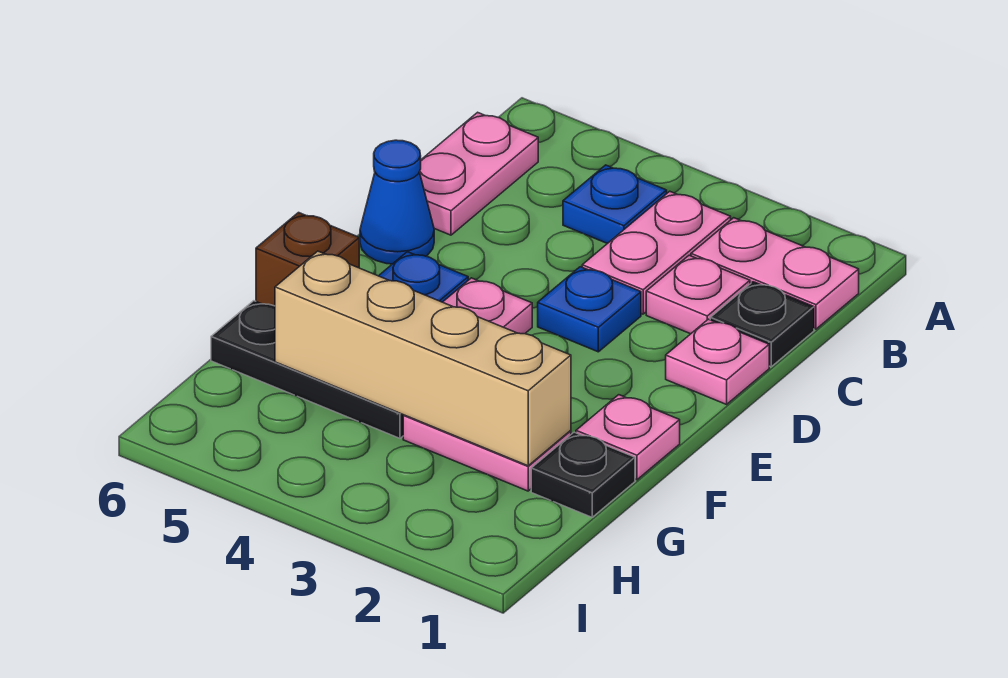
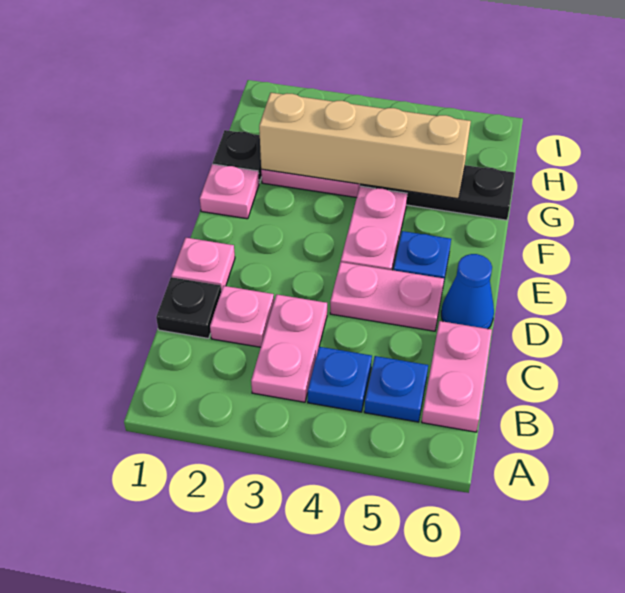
pink 1x2 plate [691,218,859,329] -> pink 1x2 plate moved to [330,262,444,331]
blue 1x1 plate [538,267,641,352] -> blue 1x1 plate moved to [364,356,428,422]
brown 1x1 brick [256,213,359,306] -> none

